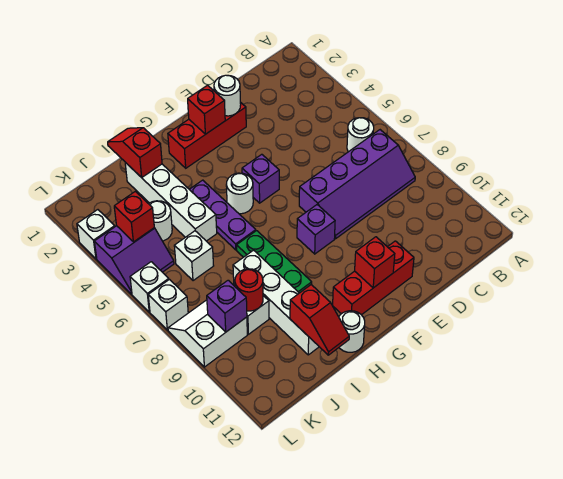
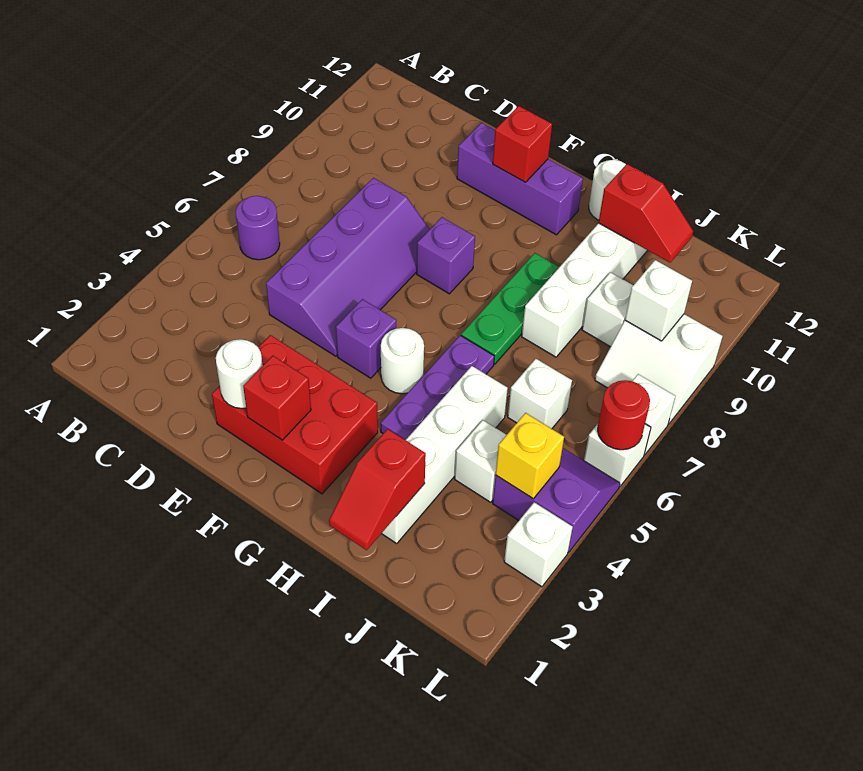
white 1x1 round brick [347,118,374,152] -> purple 1x1 round brick [236,196,280,260]
purple 2x4 slope [299,130,415,239] -> purple 2x4 slope turned to [266,178,430,356]
red 1x3 brick [168,102,246,168] -> red 2x3 brick [212,335,378,494]
red 1x3 brick [333,241,414,315] -> purple 1x3 brick [457,123,583,235]
red 1x2 slope [290,285,349,355] -> red 1x2 slope turned to [599,164,693,262]
white 1x1 round brick [149,201,172,241] -> white 1x1 brick [455,420,506,502]
red 1x1 round brick [235,269,263,311] -> red 1x1 round brick moved to [598,380,650,450]
red 1x1 brick [114,191,154,242] -> yellow 1x1 brick [496,413,564,499]
purple 1x1 brick [207,280,247,332] -> white 1x1 brick [625,260,692,341]

